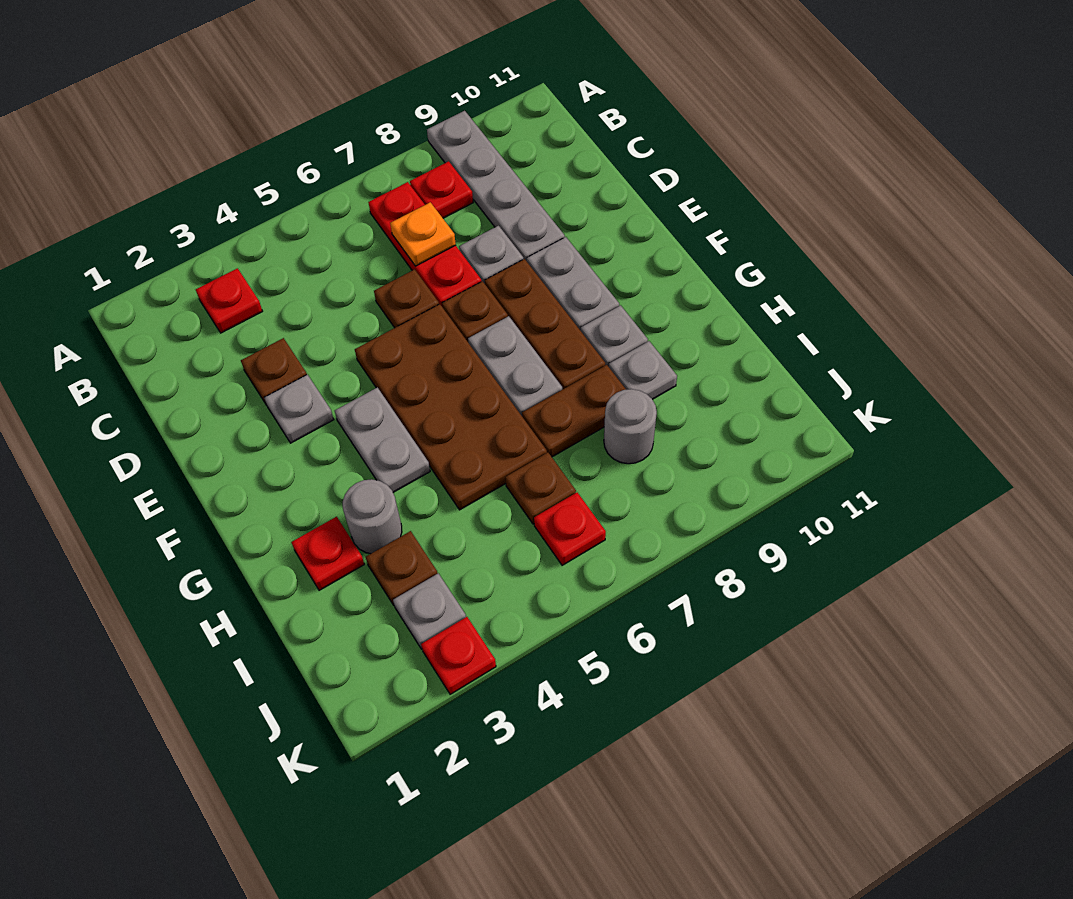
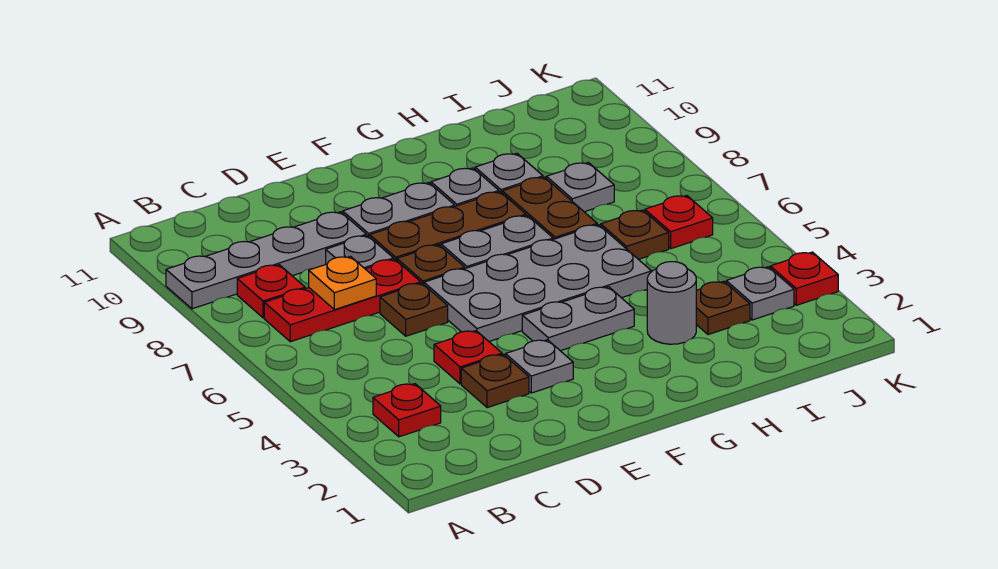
brown 2x4 plate [355,304,547,510] -> grey 2x4 plate [424,225,652,341]
red 1x1 plate [291,517,364,590] -> red 1x1 plate moved to [434,331,502,384]
grey 1x1 round brick [604,389,657,464] -> grey 1x1 plate [546,162,614,212]

